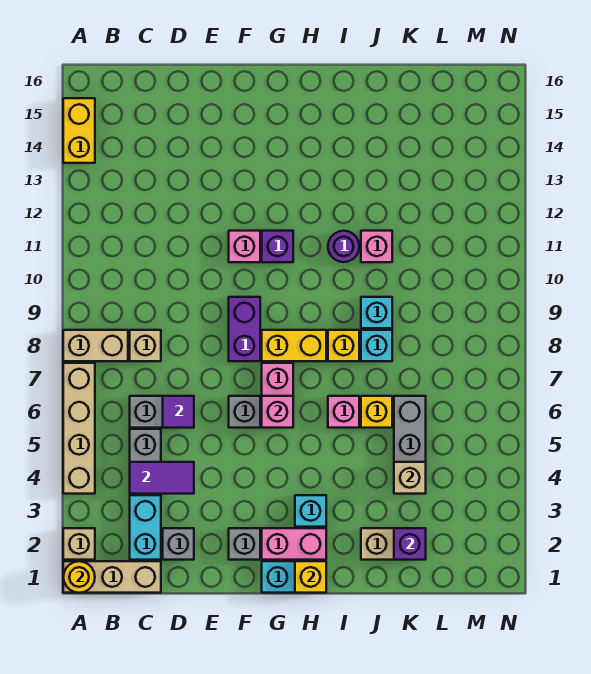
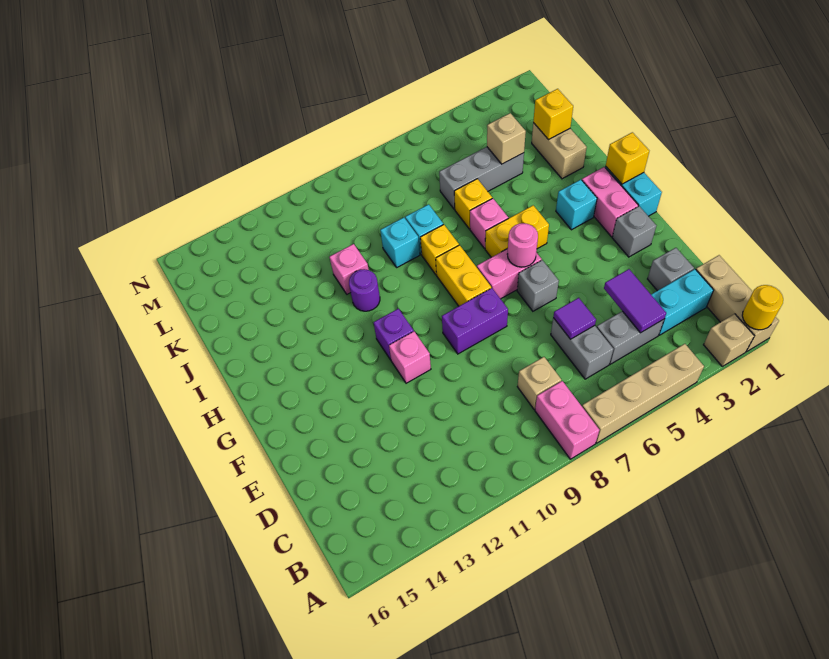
tan 1x2 brick [63,330,128,361] -> pink 1x2 brick [535,381,599,459]
yellow 1x2 brick [63,98,95,163] -> yellow 1x2 brick moved to [485,205,549,257]
pink 1x1 brick [262,396,293,428] -> pink 1x1 round brick [507,223,538,267]
purple 1x1 brick [394,528,426,560] -> yellow 1x1 brick [533,89,573,140]

